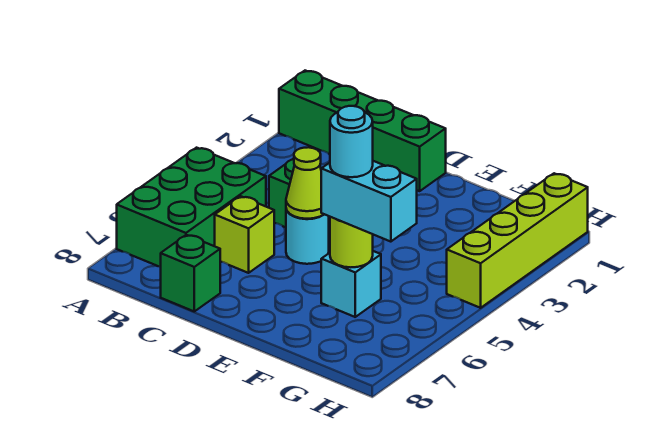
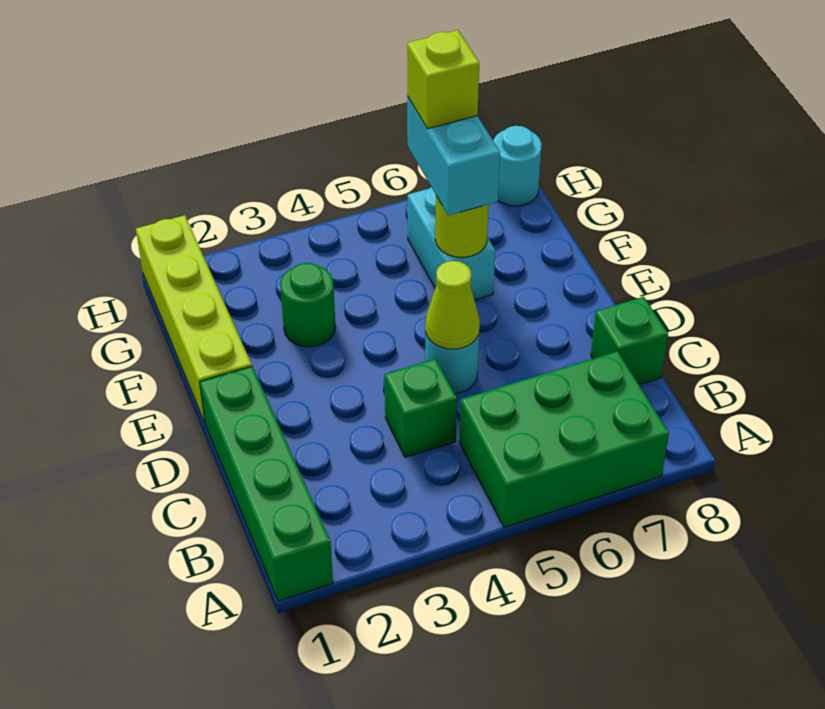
lime 1x1 brick [215,196,274,273] -> lime 1x1 brick moved to [407,30,479,129]
none -> green 1x1 round brick [280,263,335,347]
cyan 1x1 brick [321,251,381,317] -> cyan 1x2 brick [408,187,495,300]
cyan 1x1 round brick [330,106,373,177] -> cyan 1x1 round brick moved to [493,126,542,206]
lime 1x4 brick [447,173,588,308] -> lime 1x4 brick turned to [136,215,252,423]

